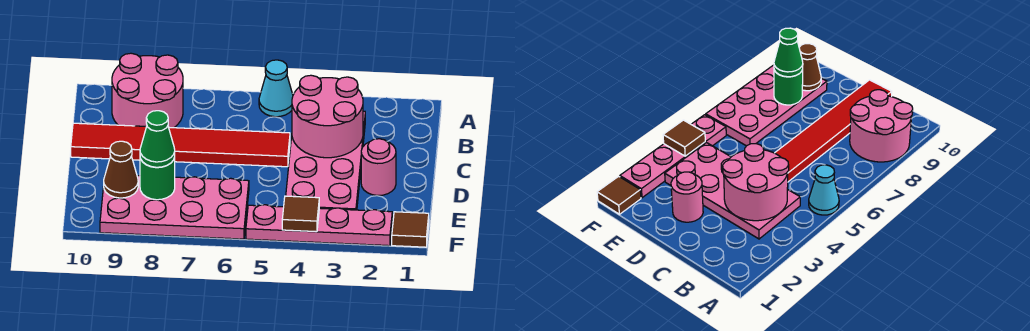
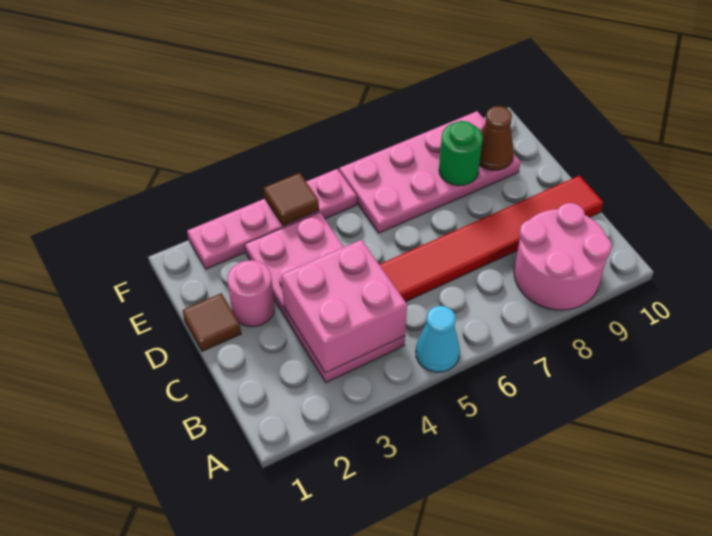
pink 2x2 round brick [292,75,363,158] -> pink 2x2 brick [281,240,407,373]
green 1x1 cone [140,111,175,167] -> none
brown 1x1 tile [392,212,429,247] -> brown 1x1 tile moved to [182,293,241,351]

